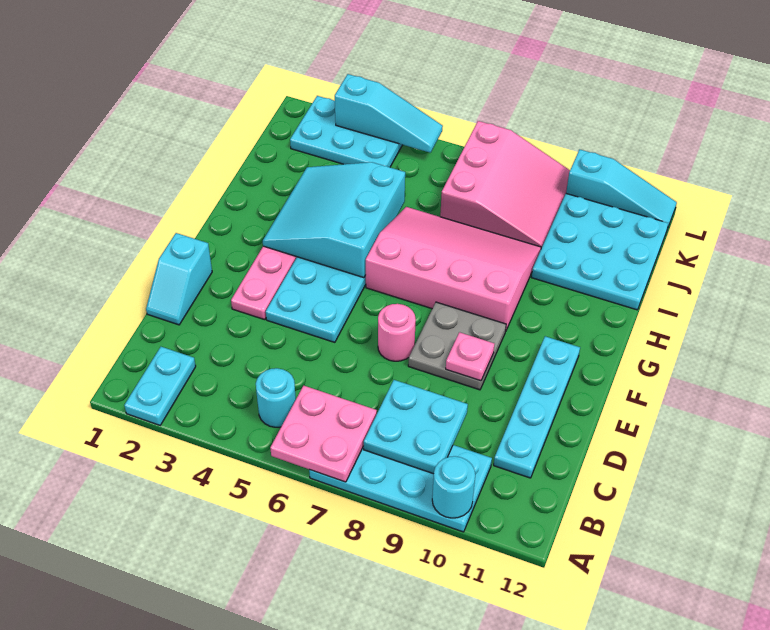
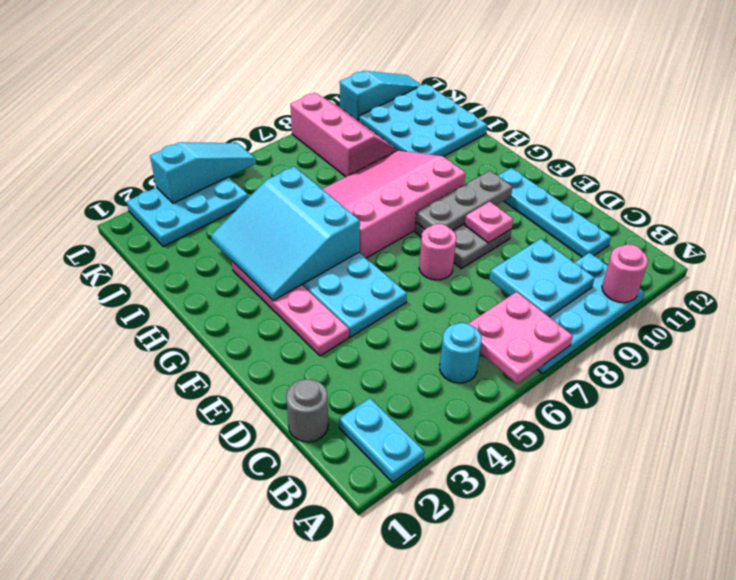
cyan 1x1 round brick [432,456,475,518] -> pink 1x1 round brick [602,244,648,303]
none -> grey 1x1 round brick [286,379,328,442]
cyan 1x2 slope [146,233,212,325] -> none
none -> grey 1x3 plate [416,171,513,230]
pink 3x3 slope [440,121,570,248] -> pink 2x3 slope [290,93,397,177]

